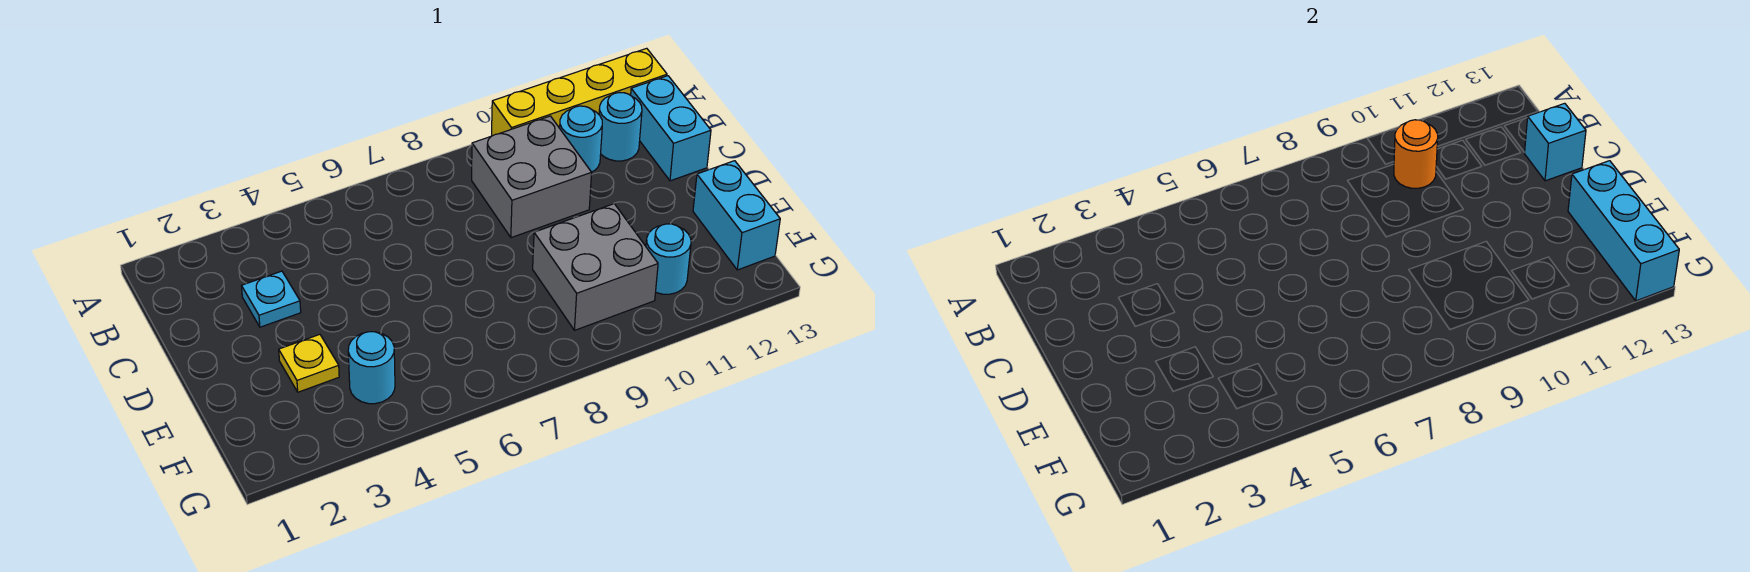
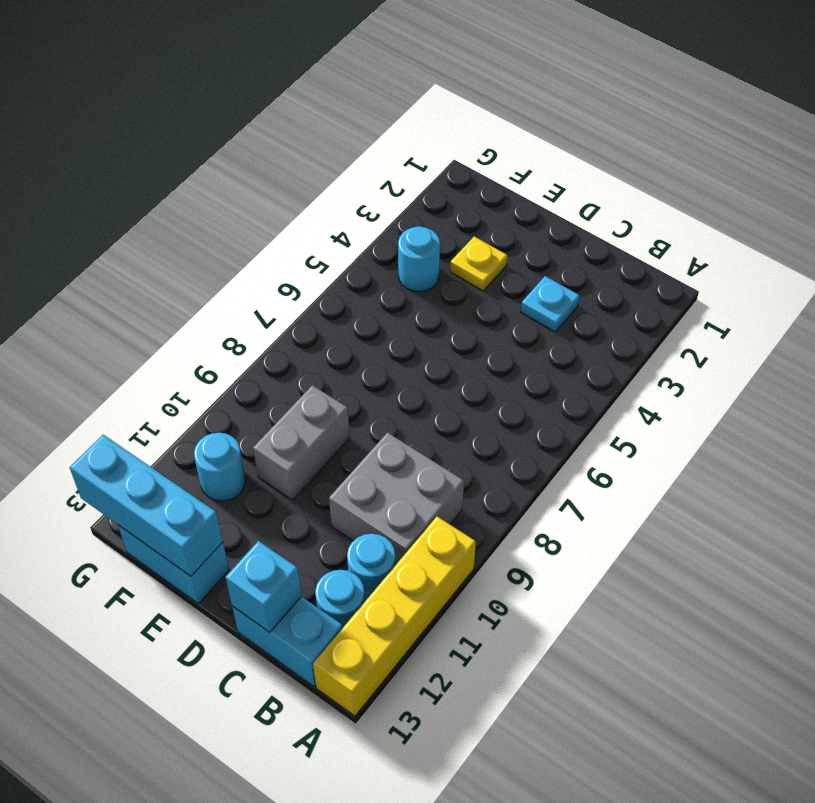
orange 1x1 round brick [1394,120,1438,188] -> none
grey 2x2 brick [533,204,658,330] -> grey 1x2 brick [253,385,350,500]

